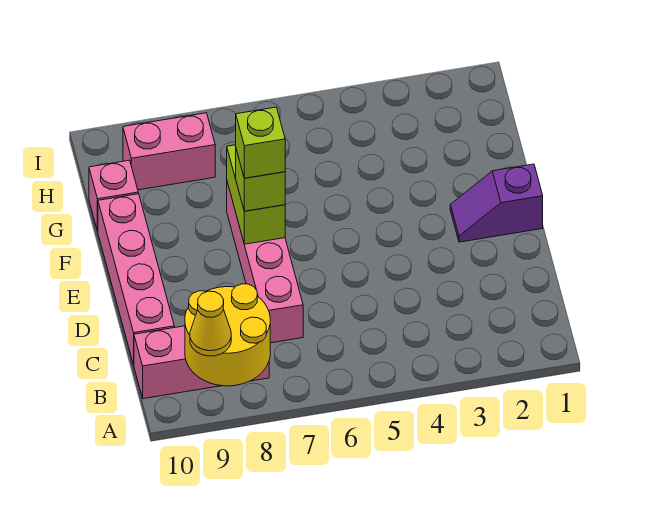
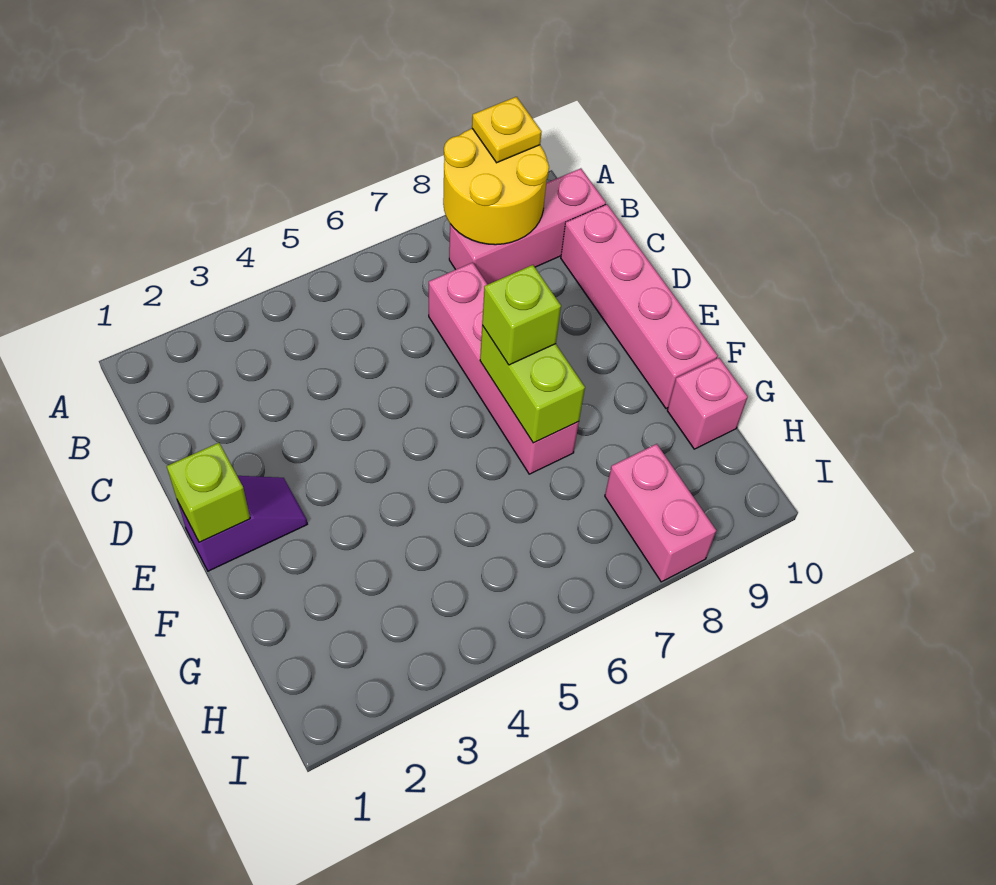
yellow 1x1 cone [190,291,231,356] -> yellow 1x1 plate [472,97,542,163]
lime 1x1 brick [236,107,285,178] -> lime 1x1 brick moved to [167,443,250,542]
pink 1x2 brick [123,113,215,190] -> pink 1x2 brick turned to [605,444,716,582]

